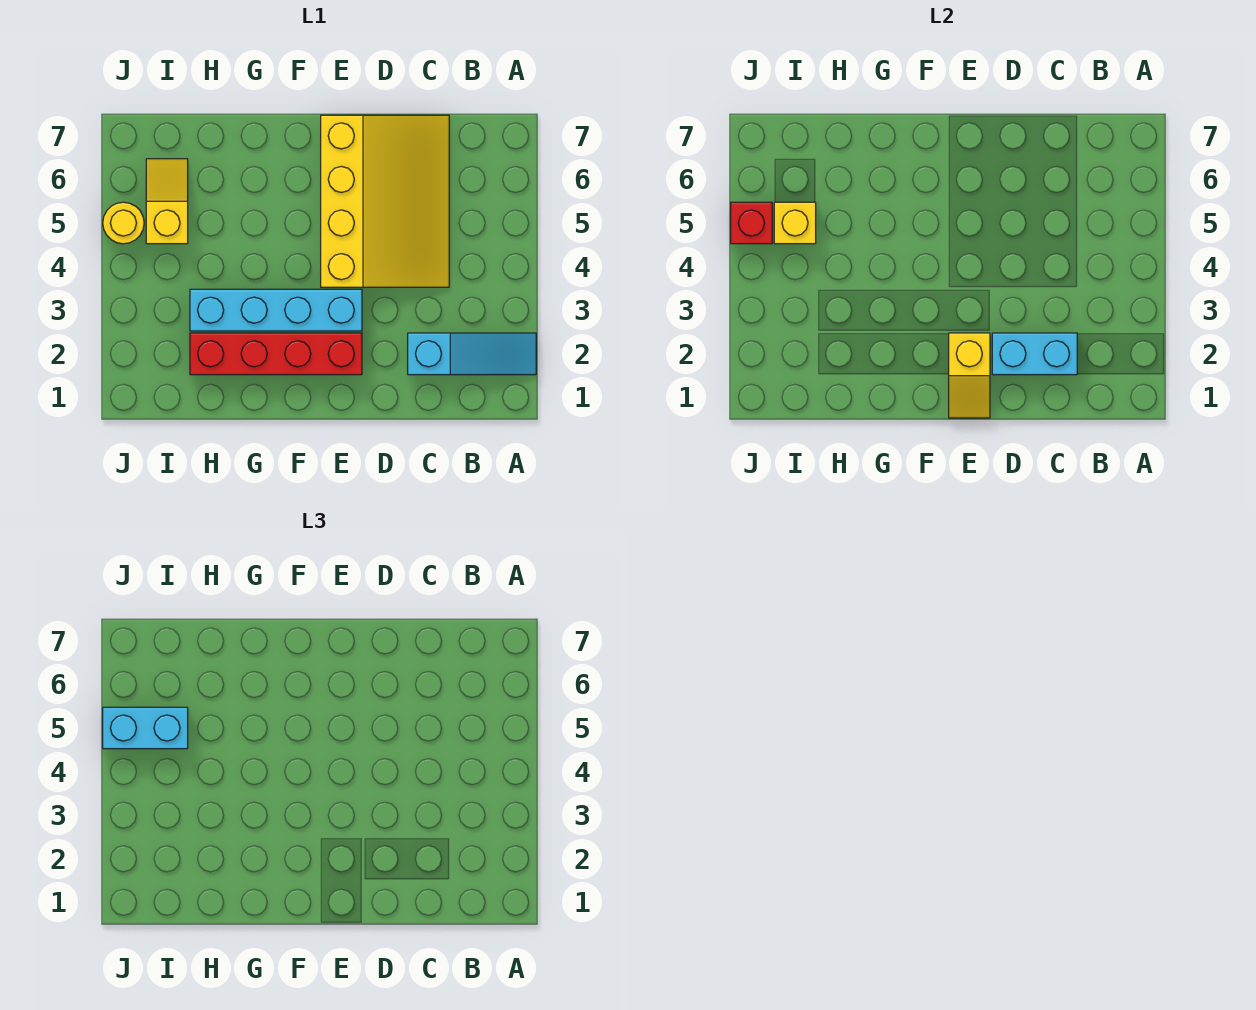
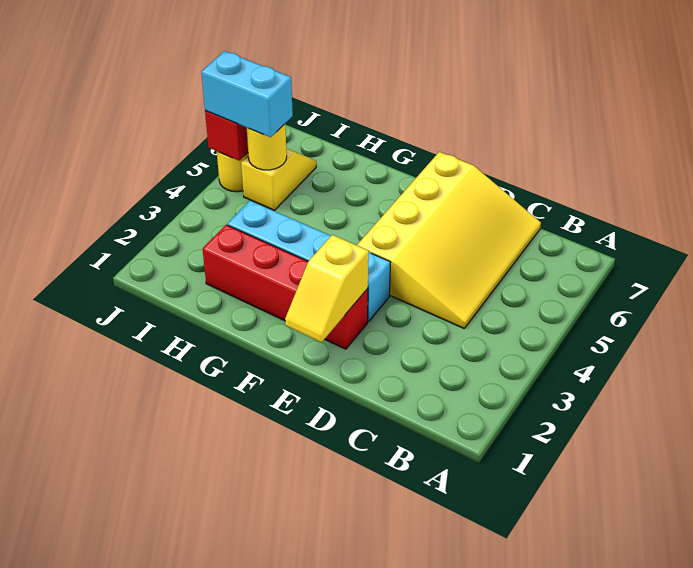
cyan 1x3 slope [408,333,536,375] -> none
cyan 1x2 brick [992,333,1077,375] -> none
yellow 1x1 brick [774,202,816,244] -> yellow 1x1 round brick [247,124,287,170]

